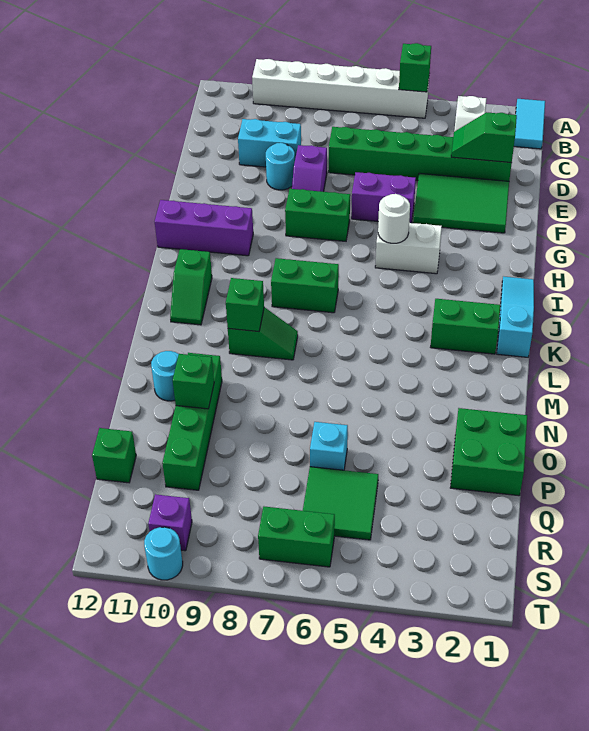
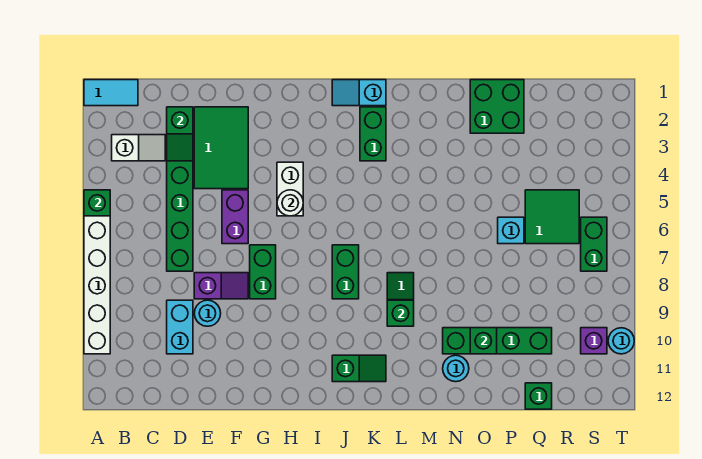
purple 1x3 brick [155,200,253,256] -> none
cyan 1x3 slope [497,276,534,357] -> cyan 1x2 slope [332,80,386,106]

